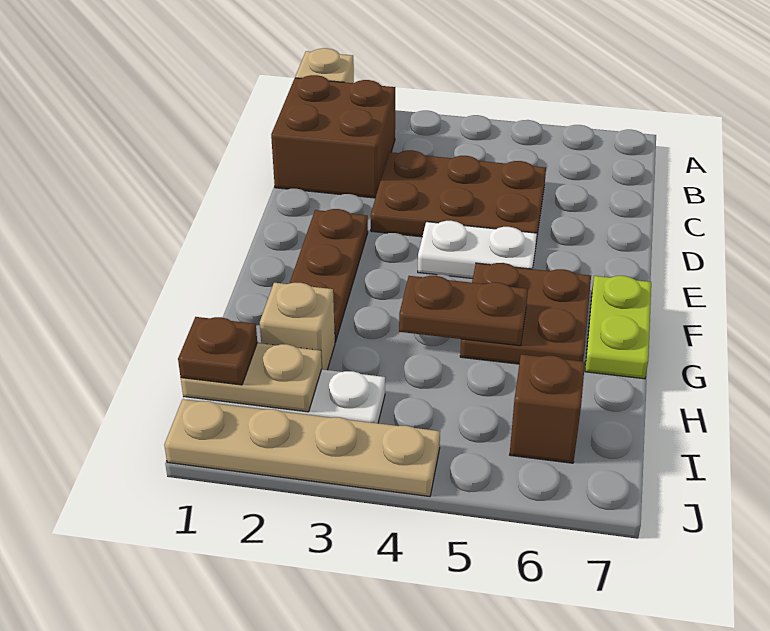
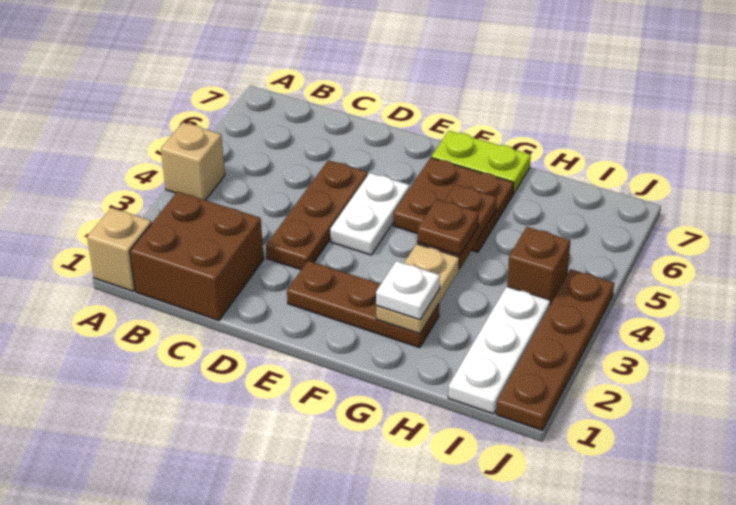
brown 2x3 plate [371,150,546,241] -> brown 1x3 plate [266,160,368,270]
none -> white 1x1 plate [376,261,440,320]
tan 1x1 brick [260,283,335,370] -> tan 1x1 brick moved to [161,123,225,200]
tan 1x2 plate [181,343,322,412] -> tan 1x2 plate moved to [376,244,459,334]
brown 1x1 plate [178,317,257,385] -> brown 1x1 plate moved to [417,199,479,255]
brown 1x1 brick [510,354,585,463] -> brown 1x1 brick moved to [507,227,571,305]
tan 1x4 plate [164,399,440,497] -> brown 1x4 plate [496,269,614,430]

